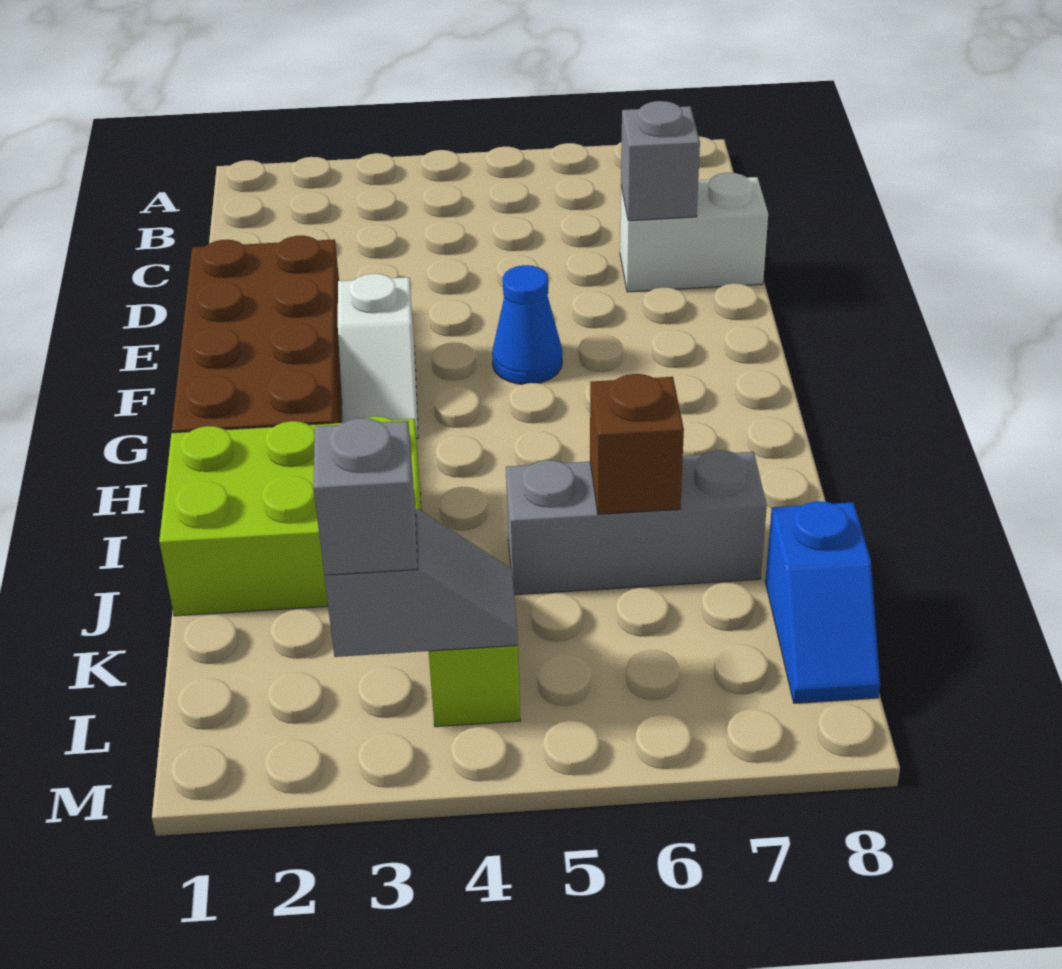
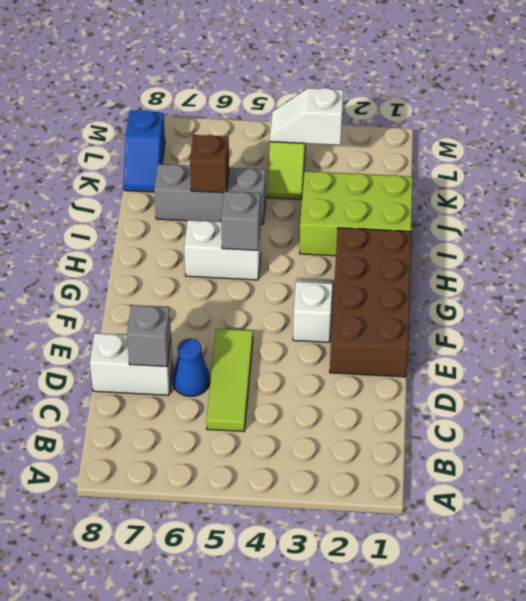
none -> lime 1x3 tile [206,329,253,431]
blue 1x1 cone [492,265,562,384] -> blue 1x1 cone moved to [173,339,210,397]
none -> white 1x2 brick [184,220,261,280]
blue 1x2 slope [765,501,880,703] -> blue 1x2 slope turned to [124,111,165,192]
grey 1x2 slope [324,509,518,657] -> white 1x2 slope [270,88,343,145]
grey 1x1 brick [313,418,417,575] -> grey 1x1 brick moved to [221,191,261,250]

